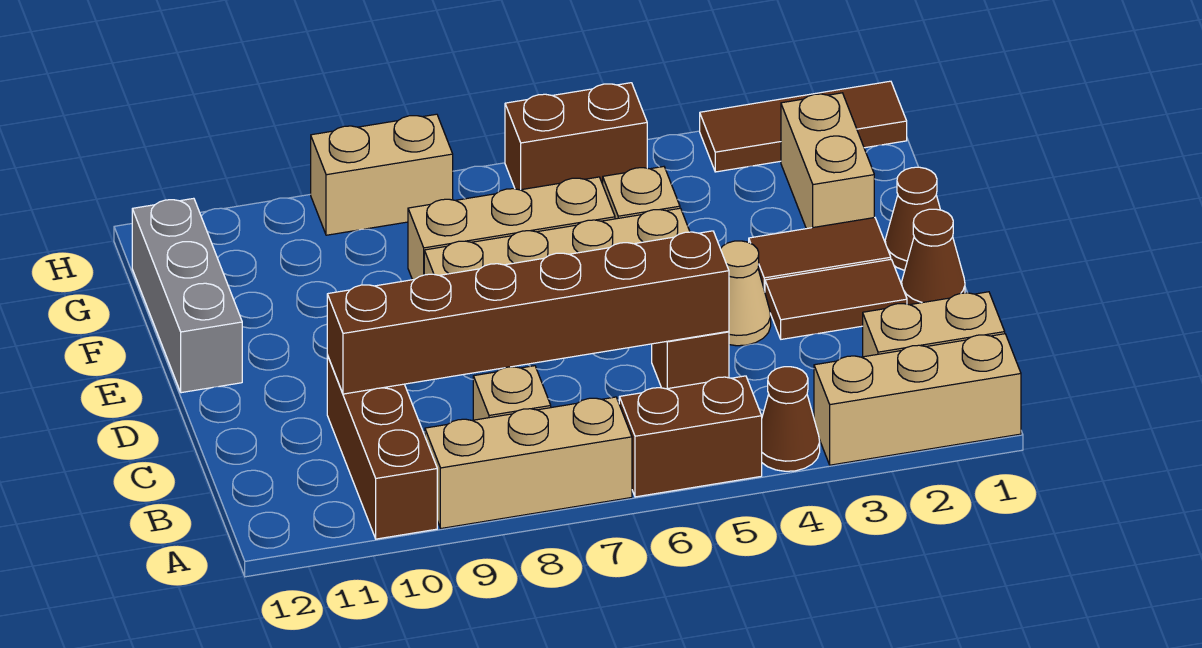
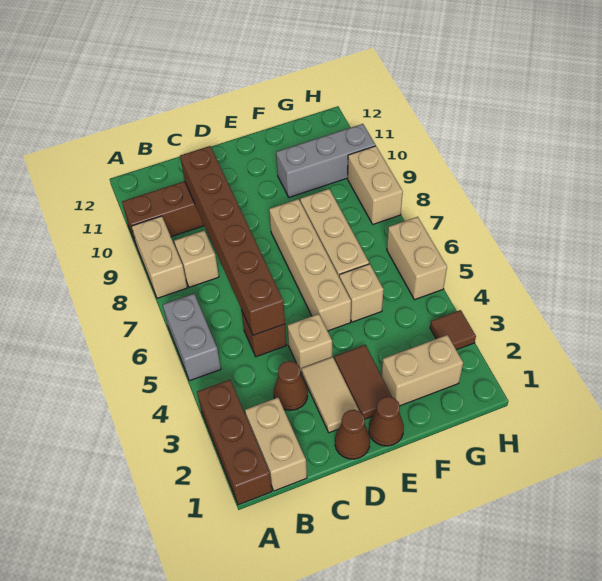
tan 1x3 brick [814,334,1021,465] -> brown 1x3 brick [197,380,272,505]
brown 1x1 cone [762,367,820,471] -> brown 1x1 cone moved to [274,361,308,410]
brown 1x2 brick [619,376,762,497] -> grey 1x2 brick [163,294,221,381]
tan 1x3 brick [425,397,632,528] -> tan 1x2 brick [132,216,187,298]
brown 1x2 tile [765,260,907,339] -> tan 1x2 tile [302,357,359,433]
tan 1x1 cone [721,241,771,346] -> tan 1x1 brick [287,314,332,373]
grey 1x3 brick [132,198,242,393] -> grey 1x3 brick moved to [276,124,376,197]
brown 1x3 tile [700,81,907,172] -> brown 1x1 tile [430,310,476,350]
brown 1x2 brick [505,83,647,190] -> tan 1x2 brick [387,217,447,300]

